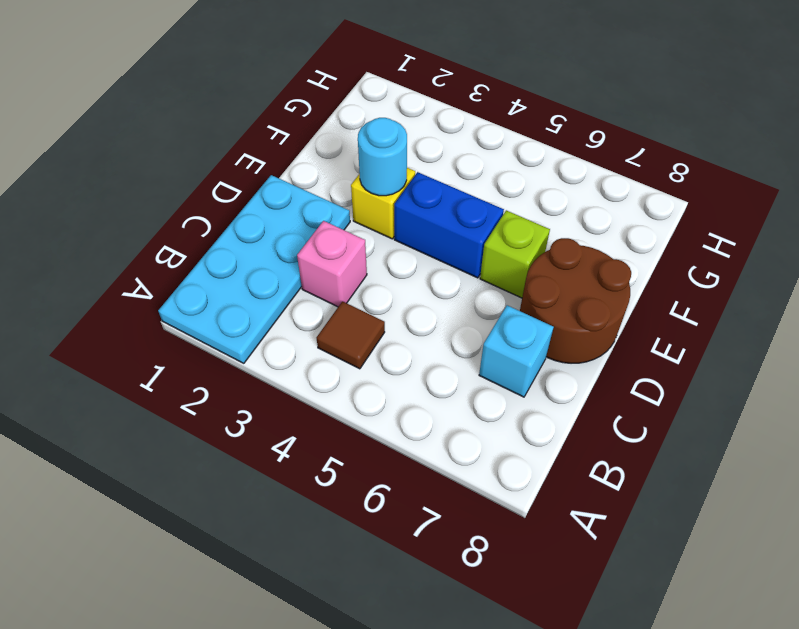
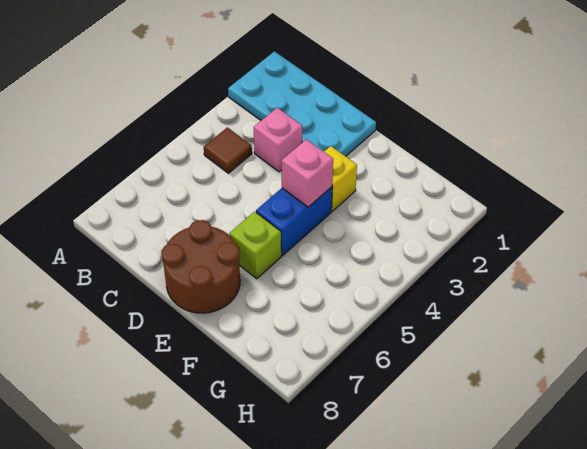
cyan 1x1 brick [479,305,554,397] -> none
cyan 1x1 round brick [358,118,407,196] -> none
none -> pink 1x1 brick [282,139,333,207]

